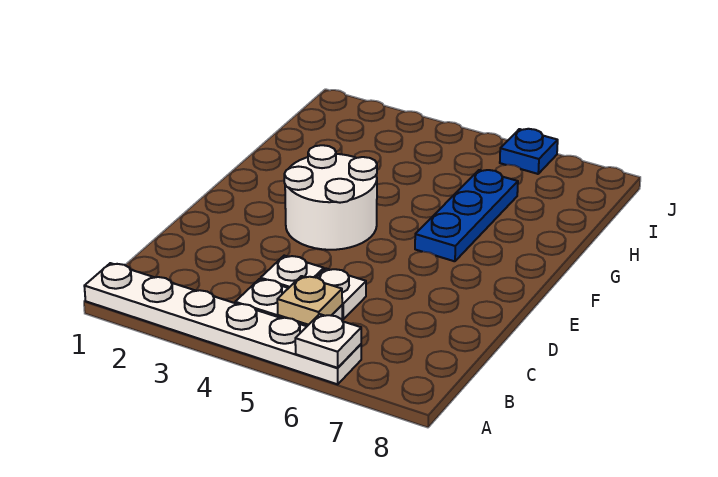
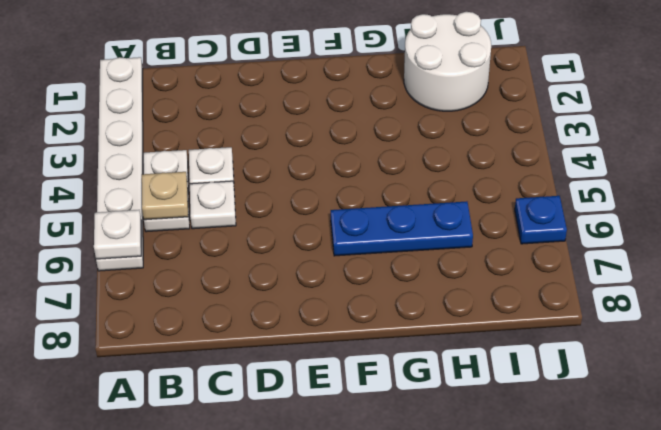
white 2x2 round brick [284,145,377,250] -> white 2x2 round brick moved to [404,12,491,111]

